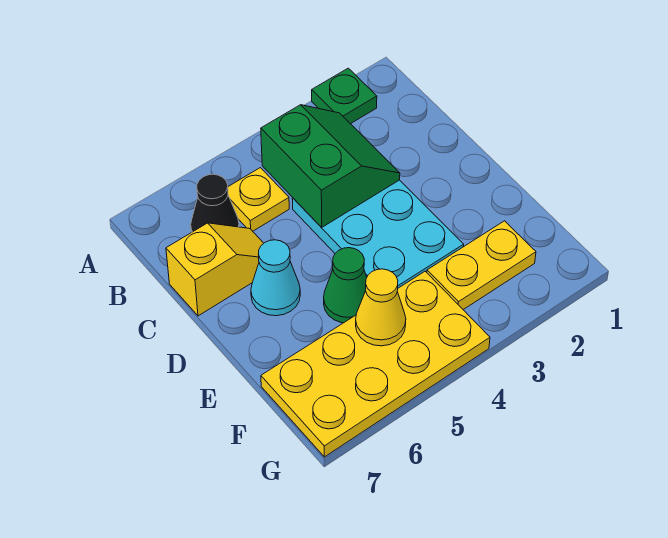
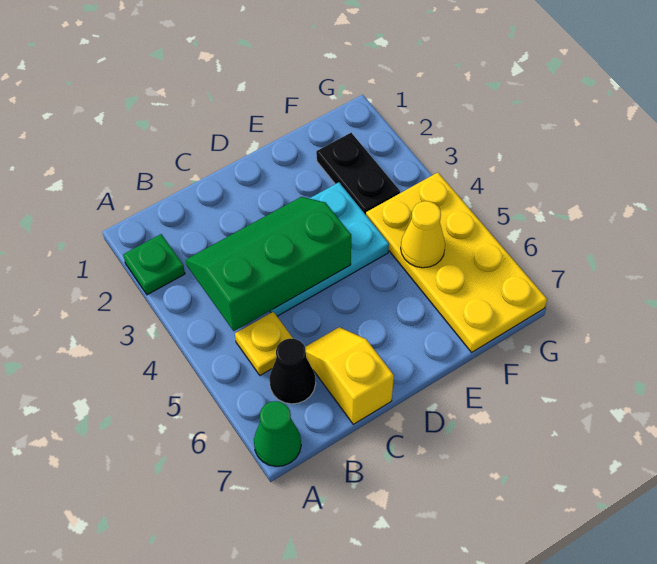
green 2x2 slope [261,105,400,227] -> green 2x3 slope [186,197,351,331]
cyan 1x1 cone [251,240,300,316] -> none
green 1x1 cone [324,248,367,323] -> green 1x1 cone moved to [254,401,301,467]
yellow 1x2 plate [427,221,536,310] -> black 1x2 plate [316,133,400,215]

